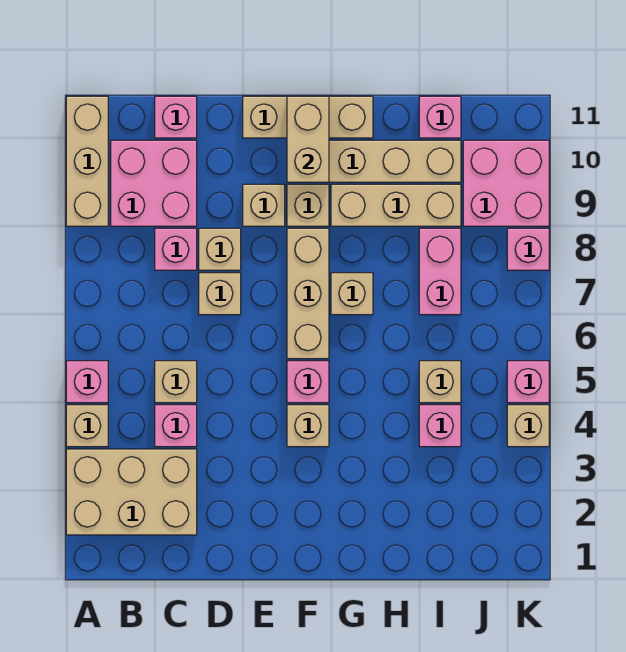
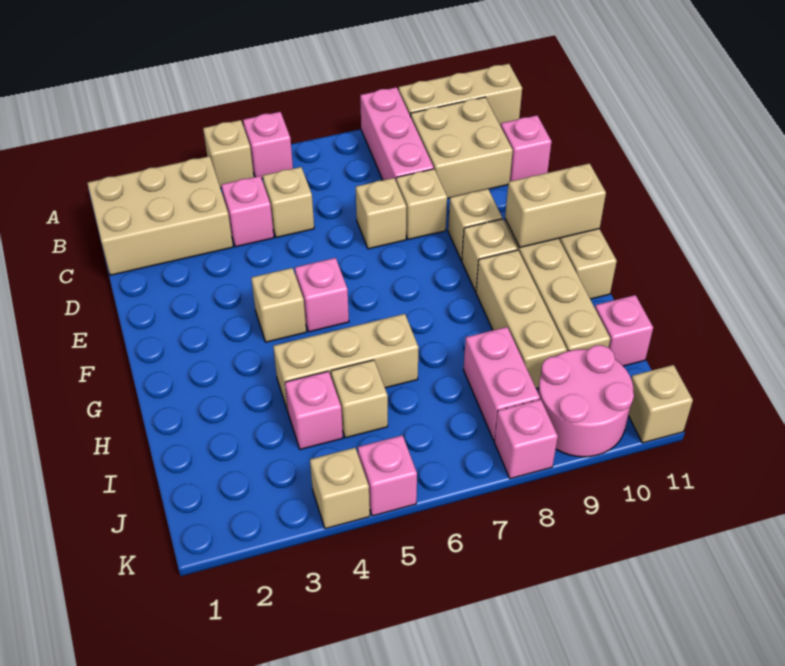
tan 2x3 brick [66,449,197,535] -> tan 2x3 brick turned to [87,156,233,275]
pink 2x2 brick [111,140,197,226] -> tan 2x2 brick [411,97,513,199]
pink 1x1 brick [155,228,197,270] -> pink 1x3 brick [360,87,434,180]
tan 1x3 brick [287,228,329,359] -> tan 1x3 brick moved to [273,314,419,411]
tan 1x1 brick [331,273,373,315] -> tan 1x1 brick moved to [628,365,693,443]
pink 1x2 brick [419,228,461,315] -> pink 1x2 brick turned to [463,327,540,440]
pink 2x2 brick [463,140,549,226] -> pink 2x2 round brick [538,345,634,457]

